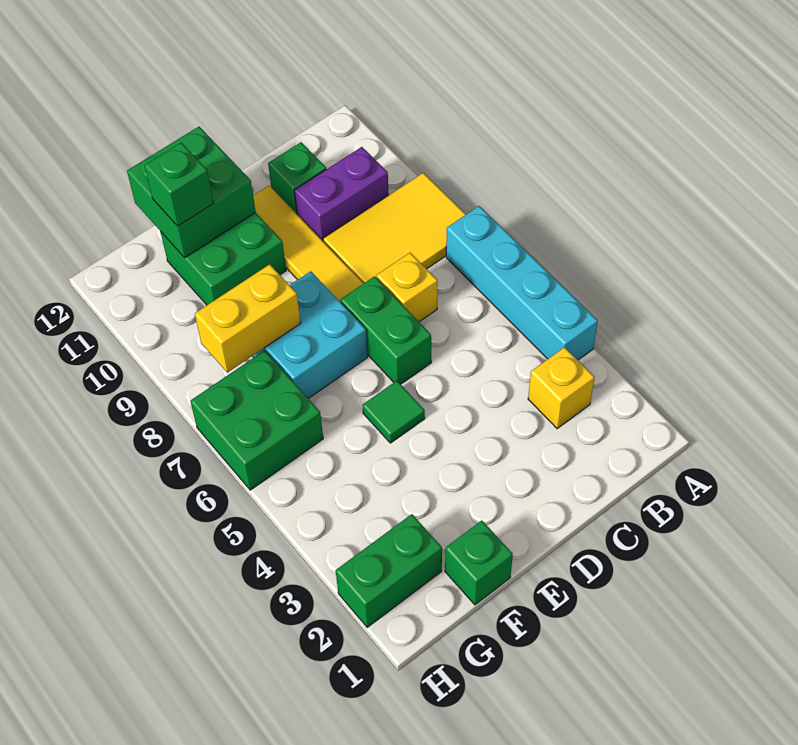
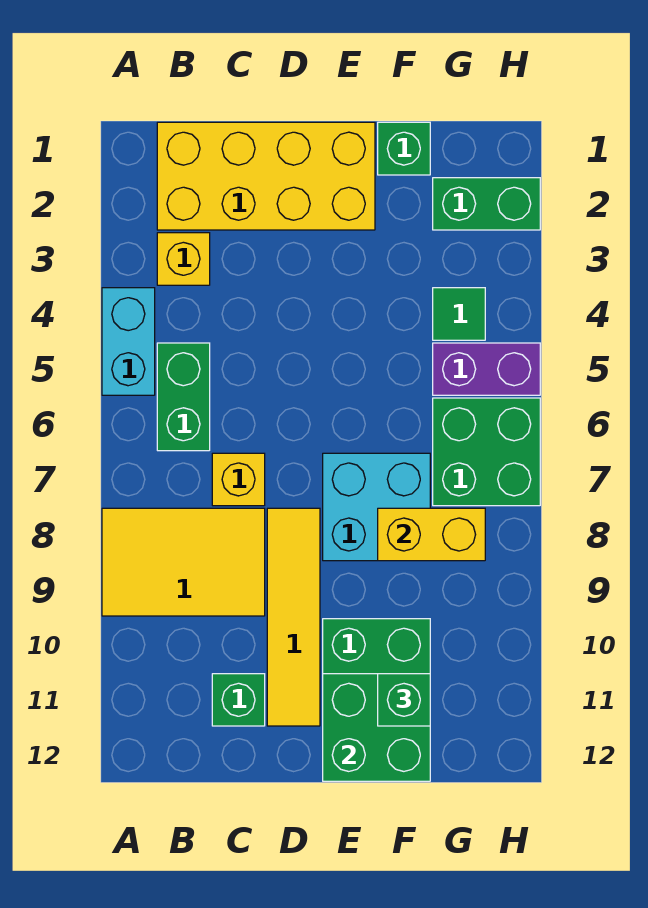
cyan 1x4 brick [446,206,598,360] -> cyan 1x2 brick [102,288,155,395]
none -> yellow 2x4 brick [157,122,375,230]
purple 1x2 brick [294,147,389,241] -> purple 1x2 brick moved to [433,343,540,395]
green 1x2 brick [341,276,431,384] -> green 1x2 brick moved to [157,343,210,451]
green 1x1 tile [362,381,425,443] -> green 1x1 tile moved to [433,288,485,340]

